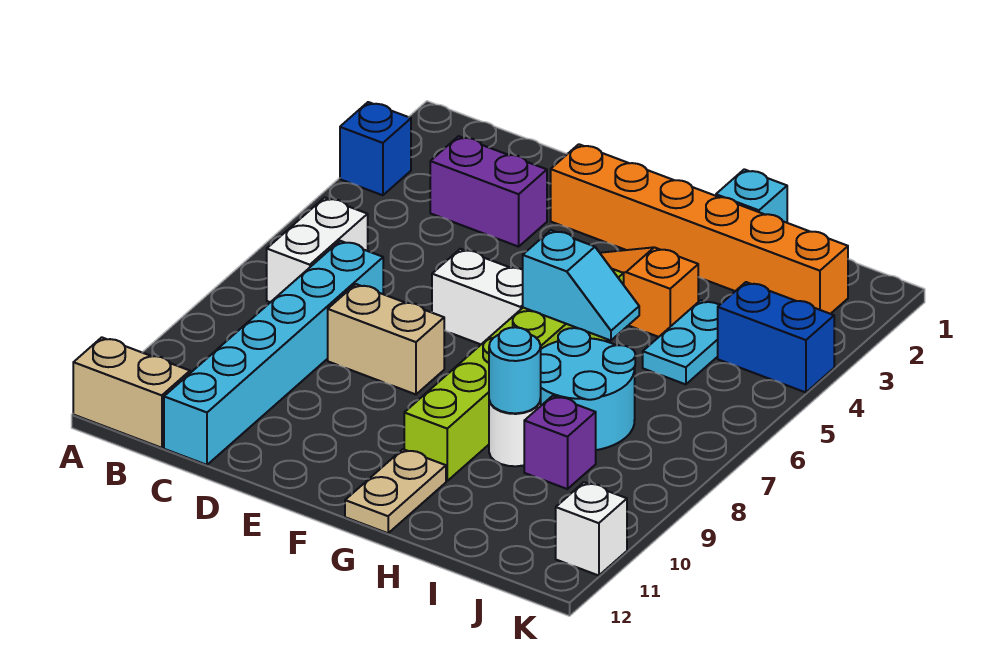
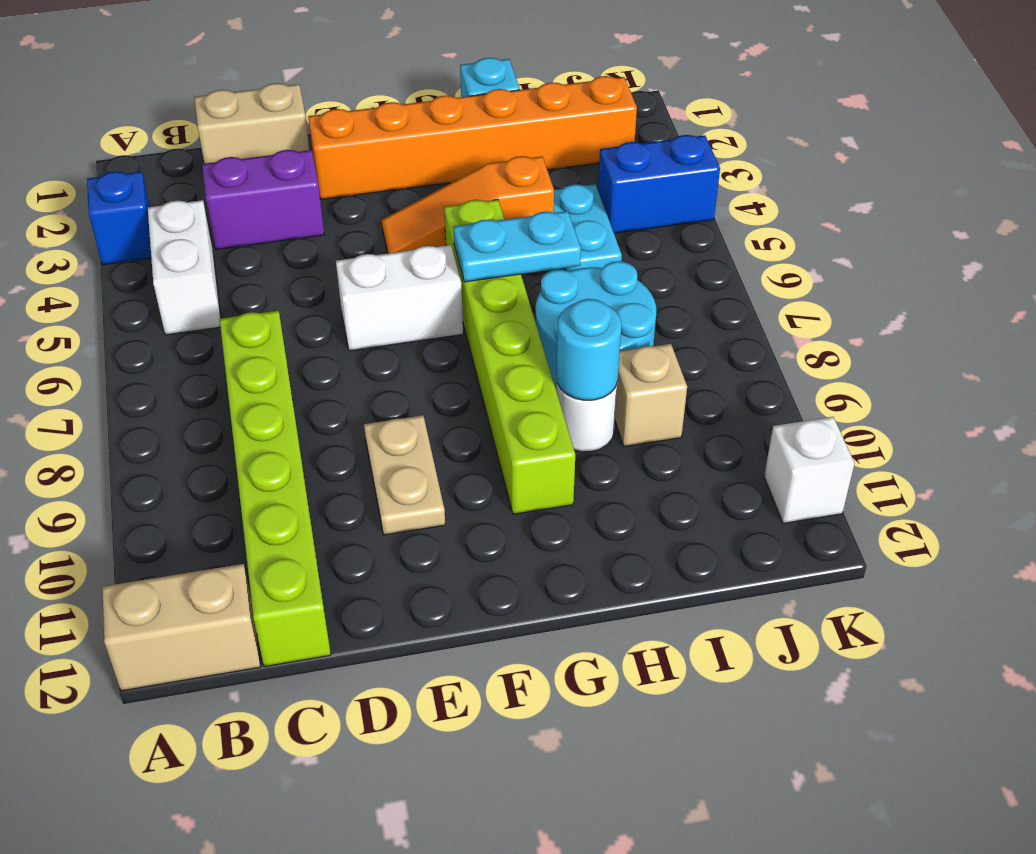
white 1x2 brick [267,198,368,302] -> white 1x2 brick moved to [148,200,221,335]
cyan 1x6 brick [164,241,383,465] -> lime 1x6 brick [220,310,331,667]
tan 1x2 brick [328,284,444,394] -> tan 1x2 brick moved to [194,83,310,164]
cyan 1x2 slope [523,230,639,340] -> cyan 1x2 plate [453,211,581,282]
tan 1x2 plate [345,449,446,533] -> tan 1x2 plate moved to [364,415,445,535]
purple 1x1 brick [524,396,596,489] -> tan 1x1 brick [615,344,687,446]

